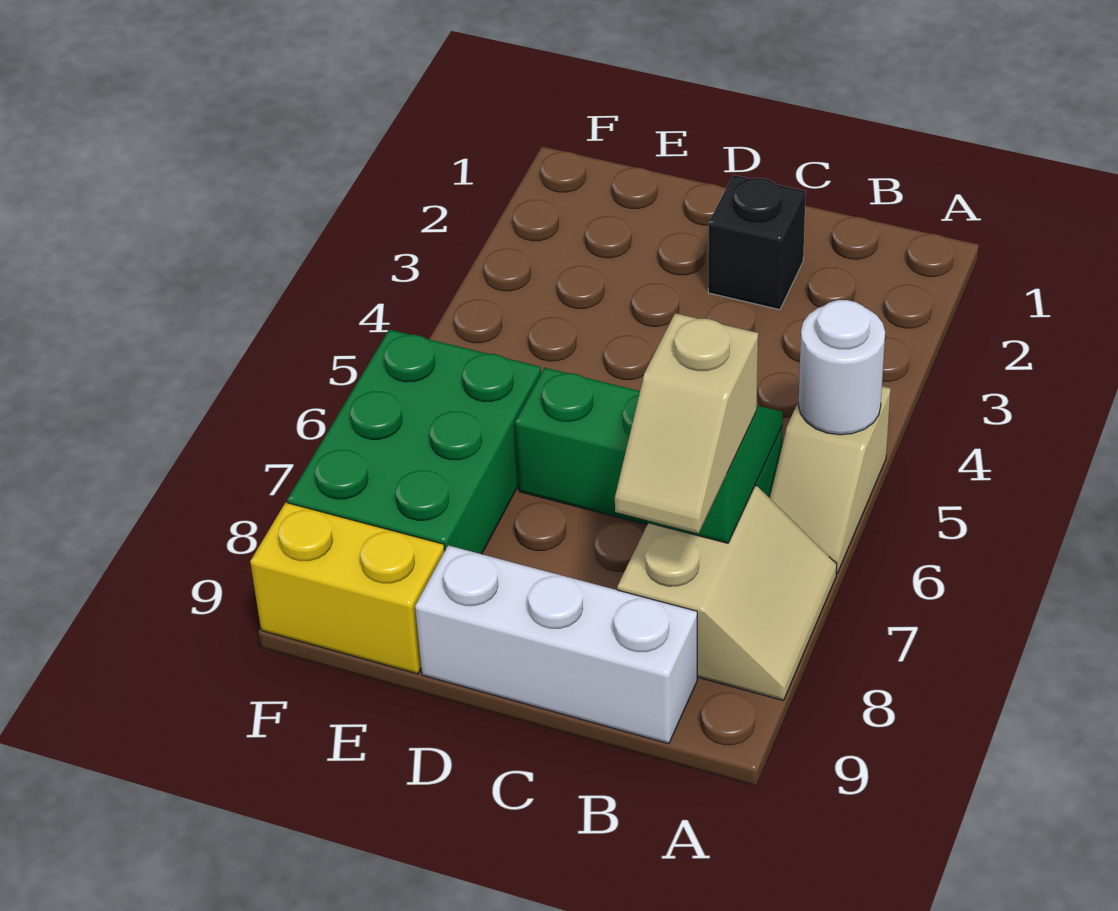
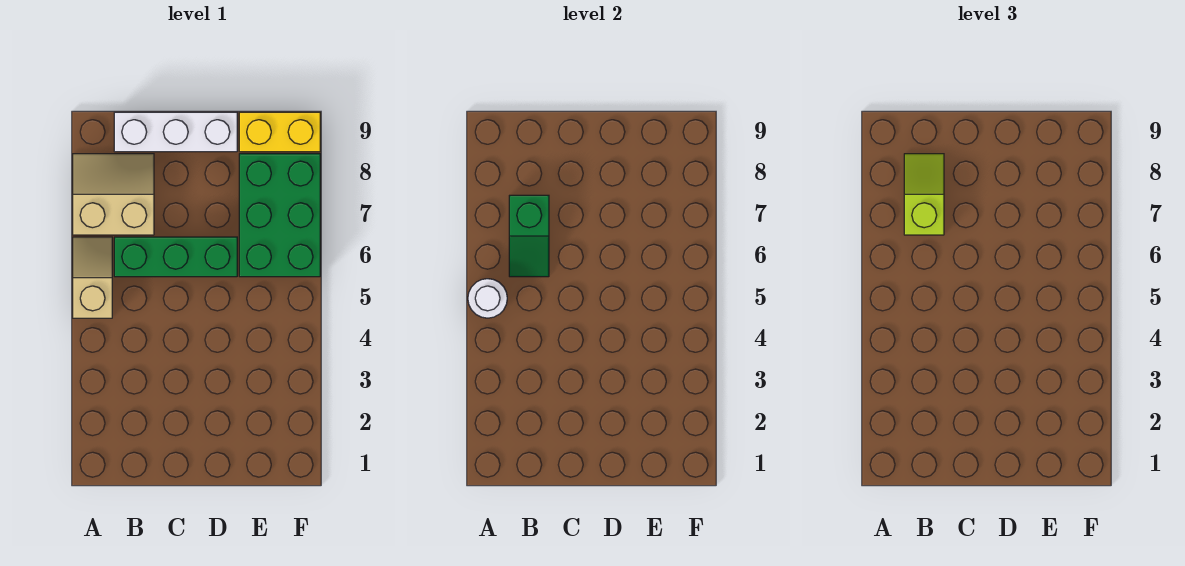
tan 2x2 slope [617,486,837,701] -> tan 2x2 slope turned to [73,154,154,235]
tan 1x2 slope [615,313,758,533] -> lime 1x2 slope [904,154,944,235]
black 1x1 brick [708,175,806,310] -> none

